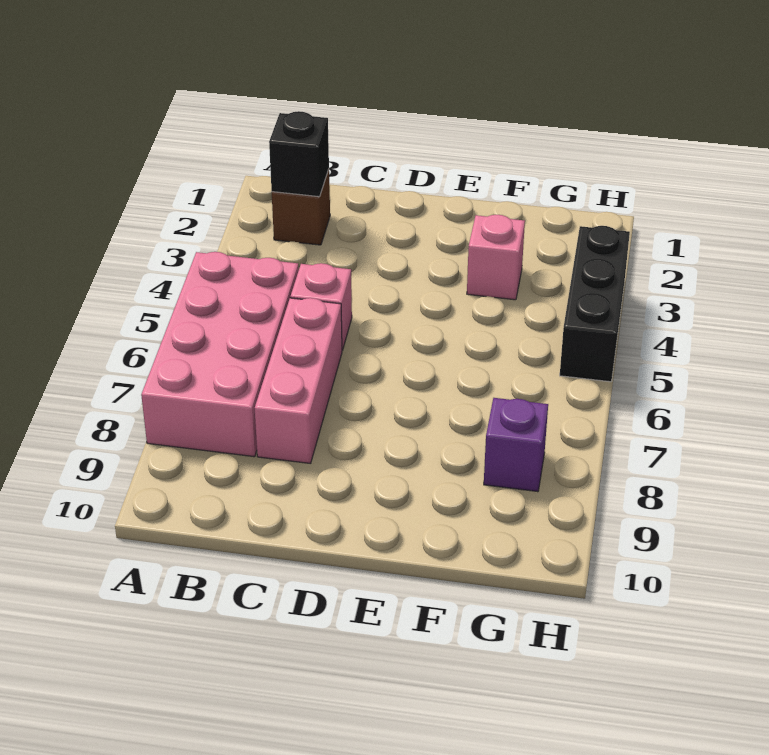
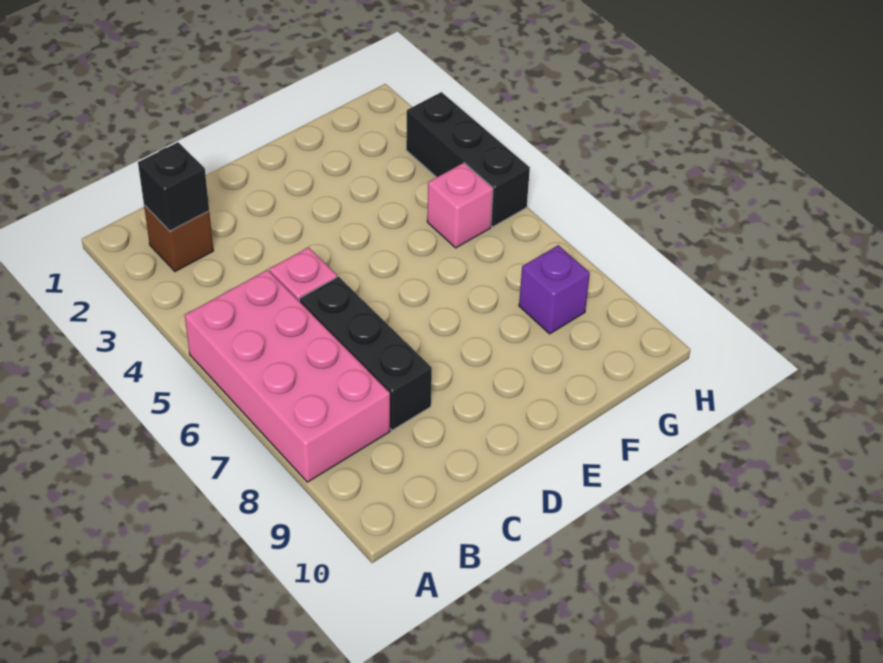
pink 1x3 brick [255,298,342,464] -> black 1x3 brick [299,277,432,430]
pink 1x1 brick [467,215,525,300] -> pink 1x1 brick moved to [427,163,493,248]

